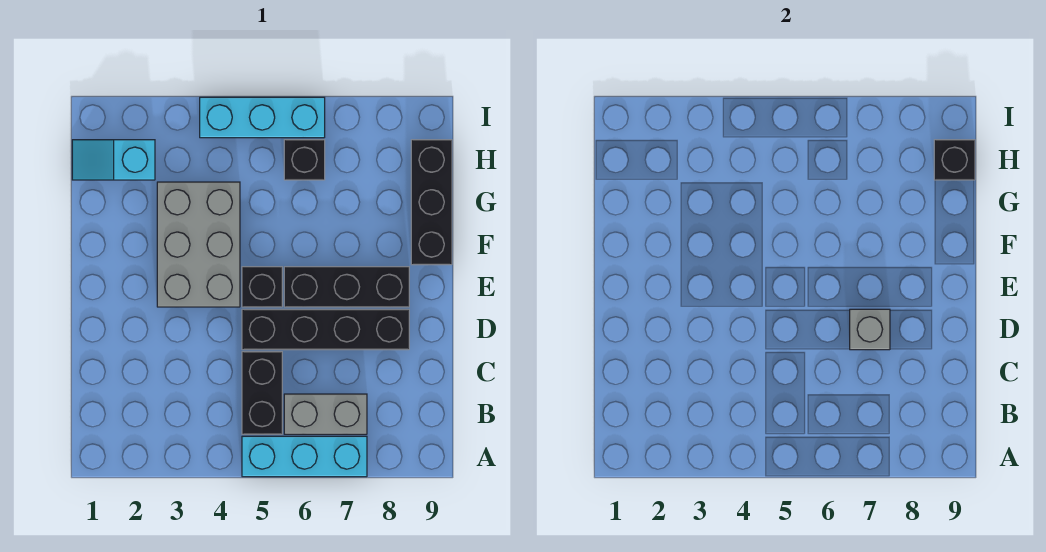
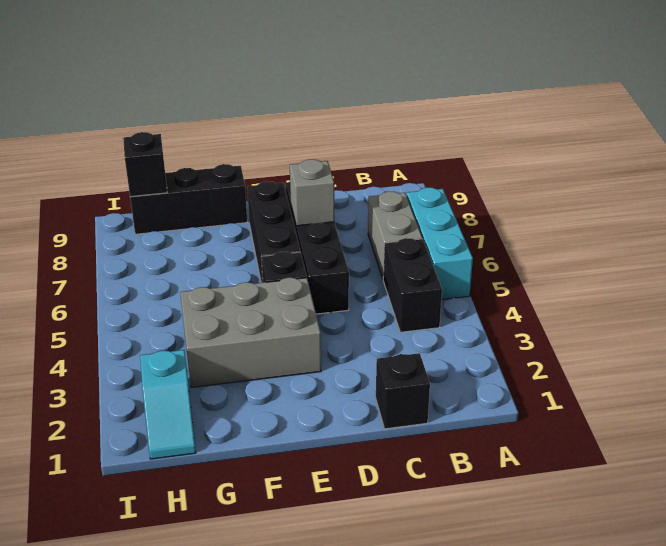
black 1x2 brick [242,352,282,434] -> black 1x2 brick turned to [383,238,442,332]
black 1x1 brick [284,140,325,180] -> black 1x1 brick moved to [376,353,430,429]
cyan 1x3 brick [200,97,325,138] -> none

